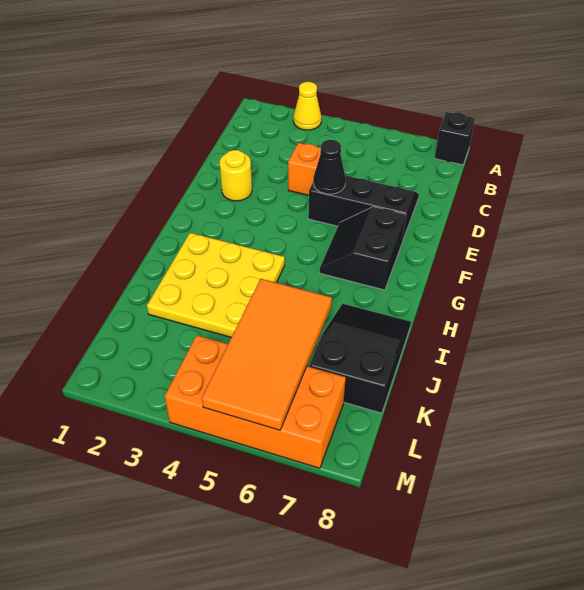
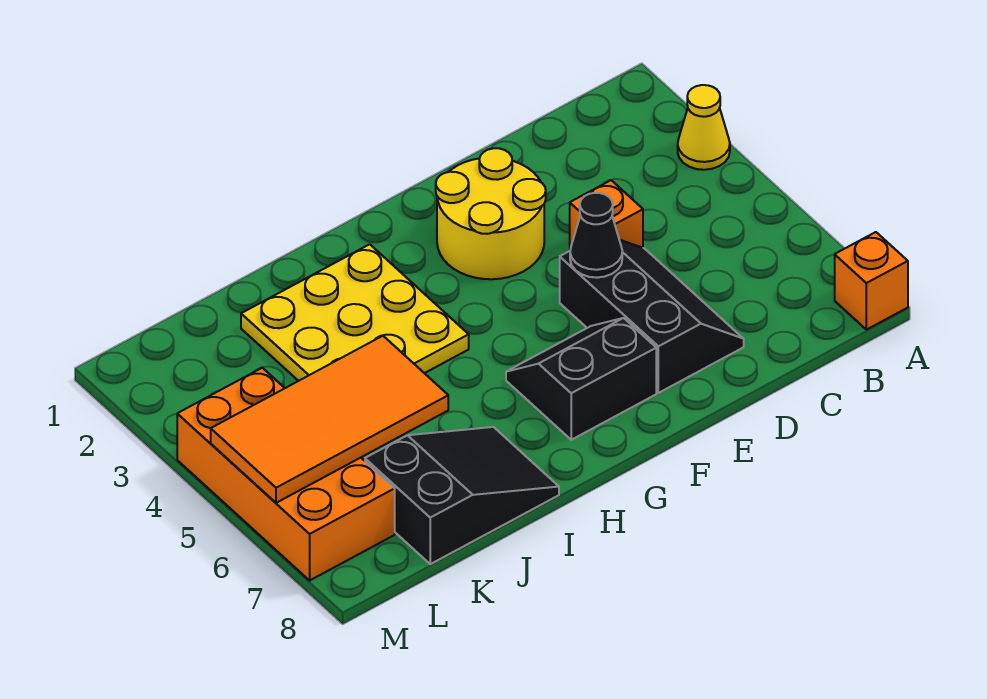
black 1x1 brick [435,112,475,165] -> orange 1x1 brick [835,232,908,330]
yellow 1x1 round brick [219,150,252,201] -> yellow 2x2 round brick [436,148,546,279]

